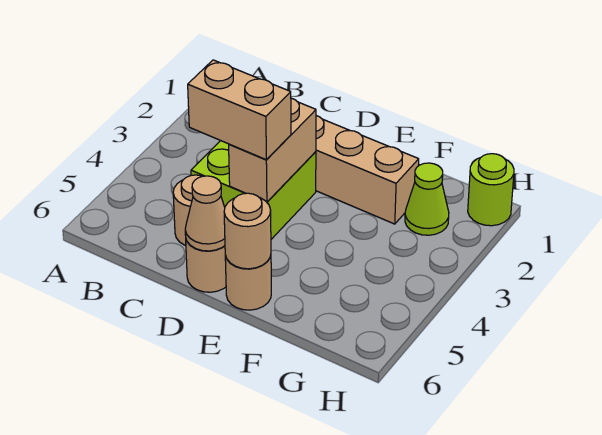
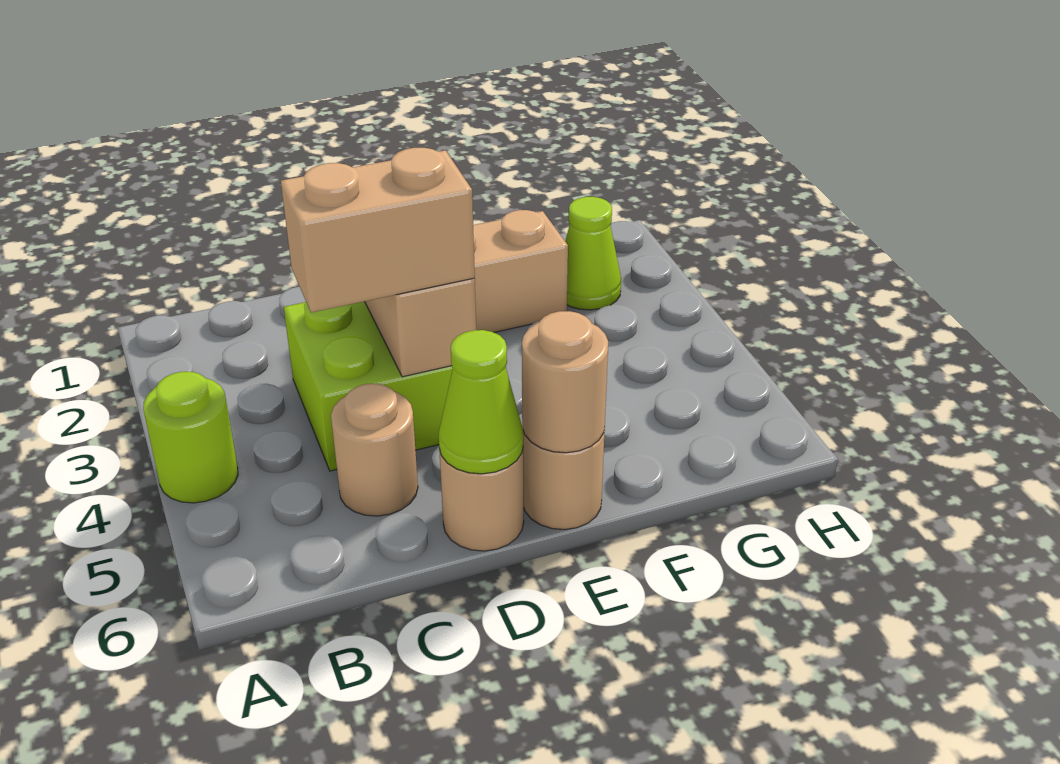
tan 1x1 cone [185,176,225,251] -> lime 1x1 cone [439,330,523,474]
lime 1x1 round brick [468,154,514,226] -> lime 1x1 round brick moved to [143,372,238,503]

